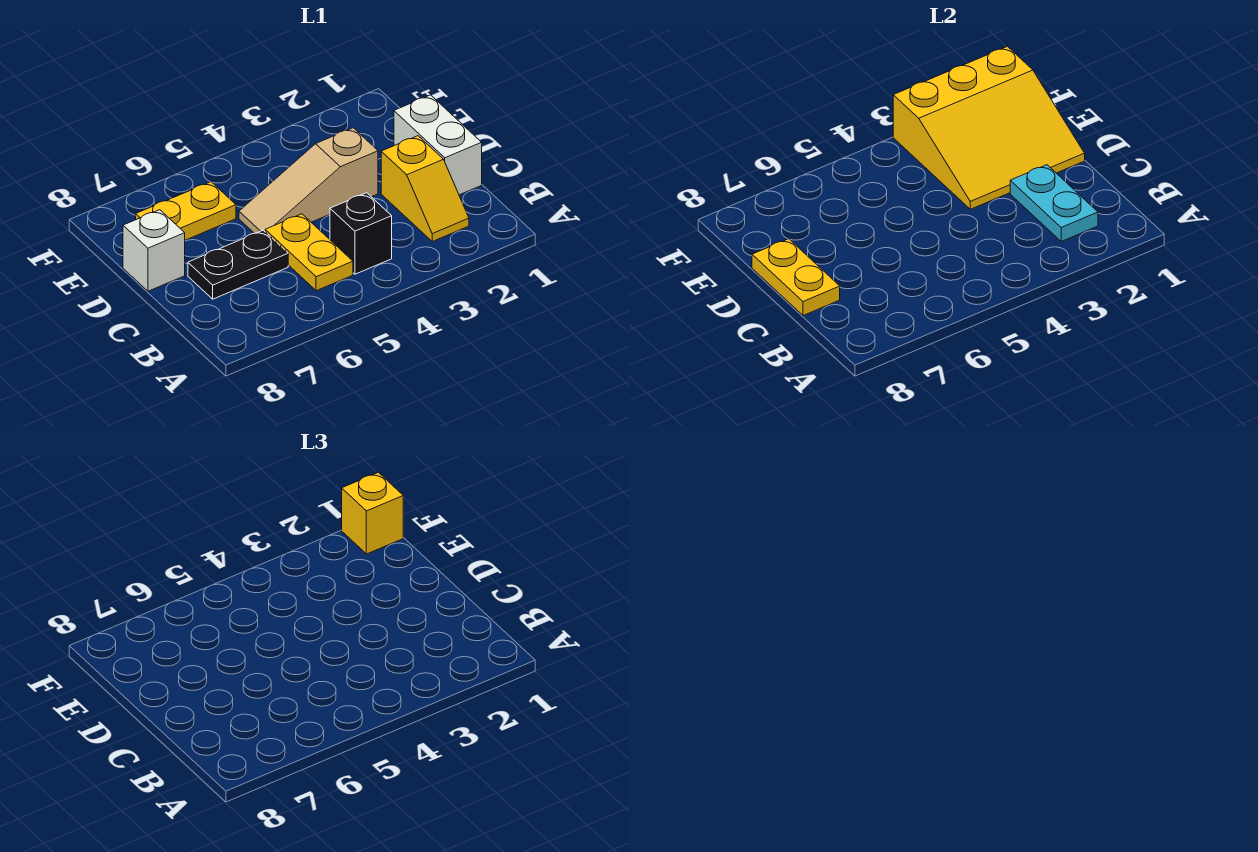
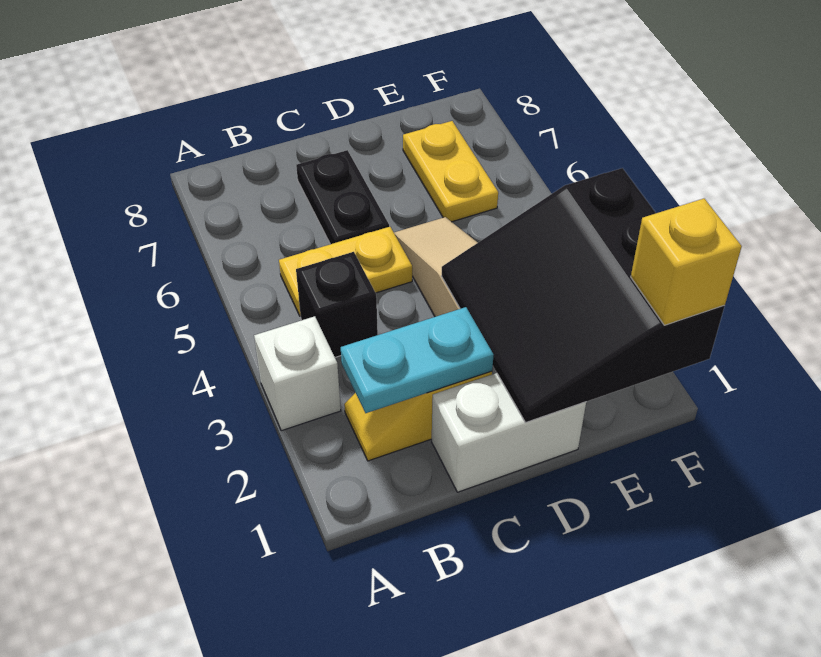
yellow 1x2 plate [752,239,840,316] -> none
yellow 3x3 slope [893,46,1085,209] -> black 3x3 slope [441,168,725,422]
white 1x1 brick [123,210,185,291] -> white 1x1 brick moved to [254,316,341,431]

